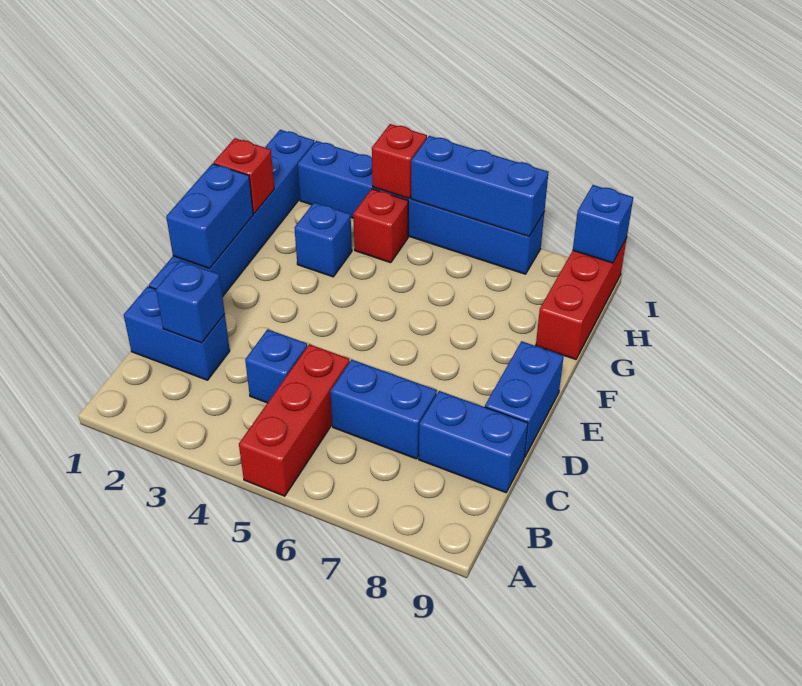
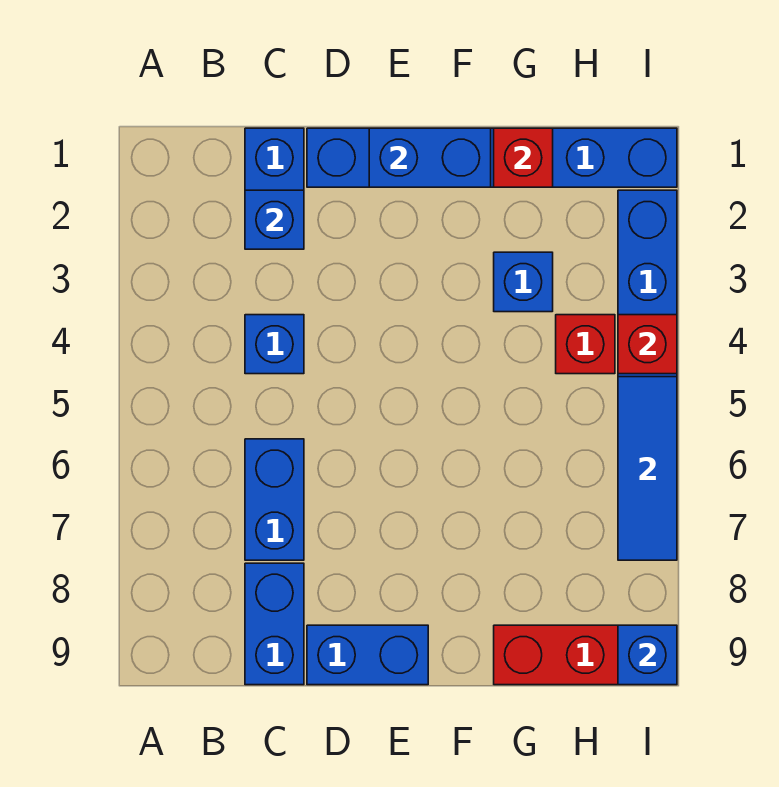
red 1x3 brick [239,344,350,496] -> none
blue 1x3 brick [411,136,549,237] -> blue 1x3 tile [618,377,677,560]

